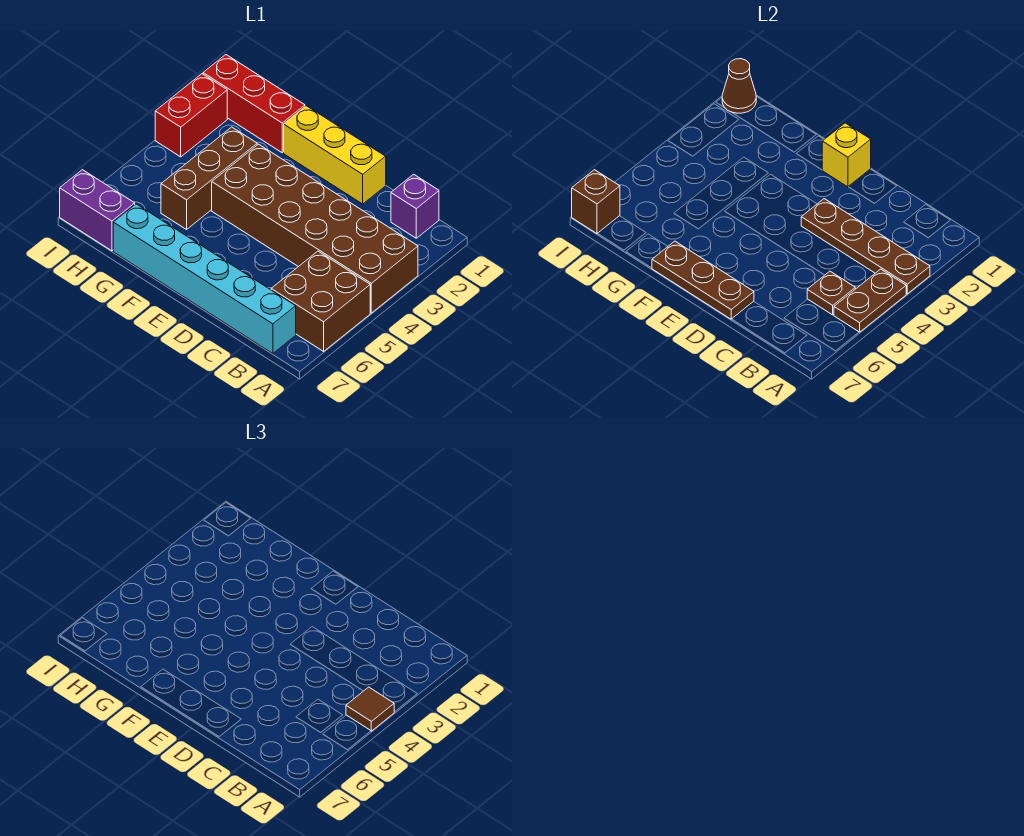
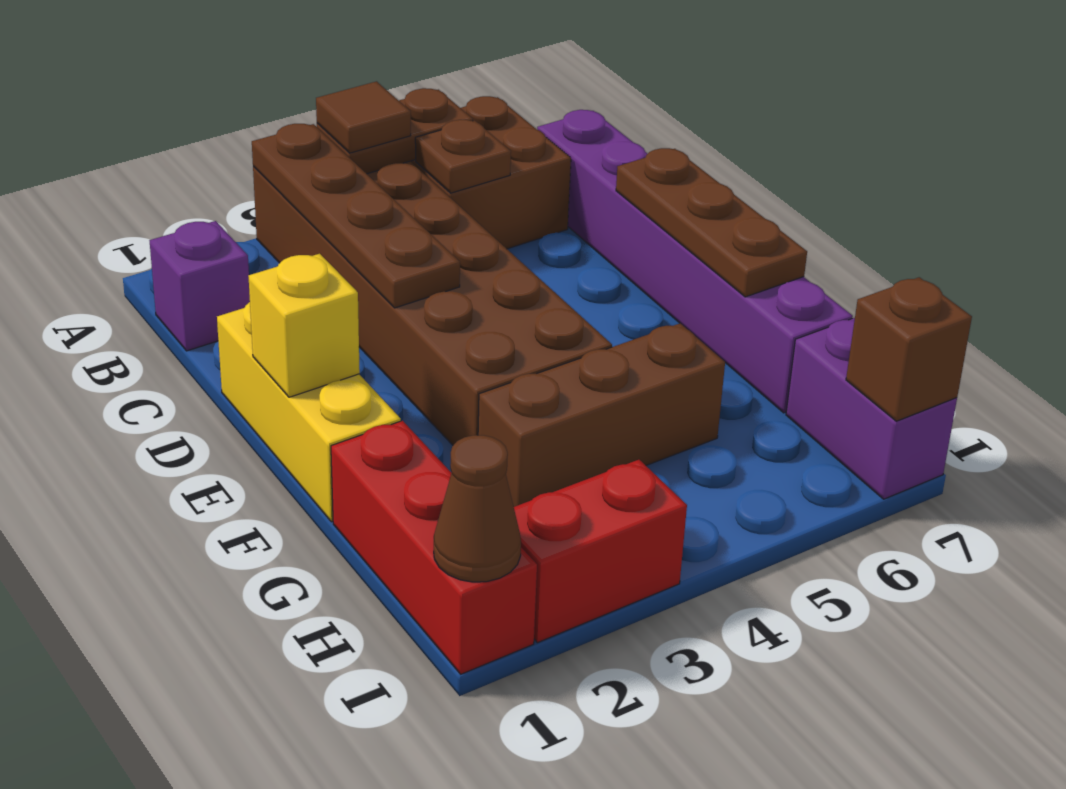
cyan 1x6 brick [113,204,296,354] -> purple 1x6 brick [537,110,853,413]

